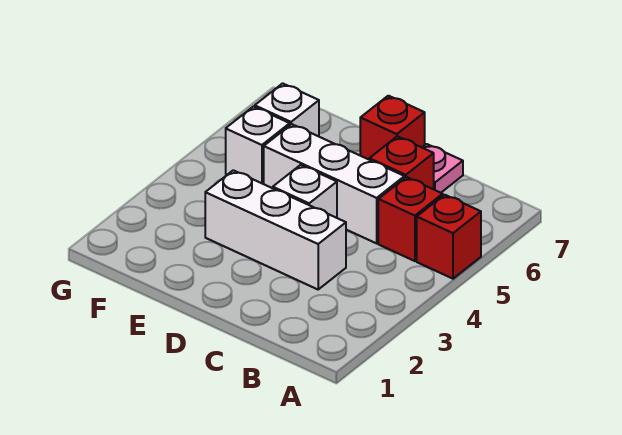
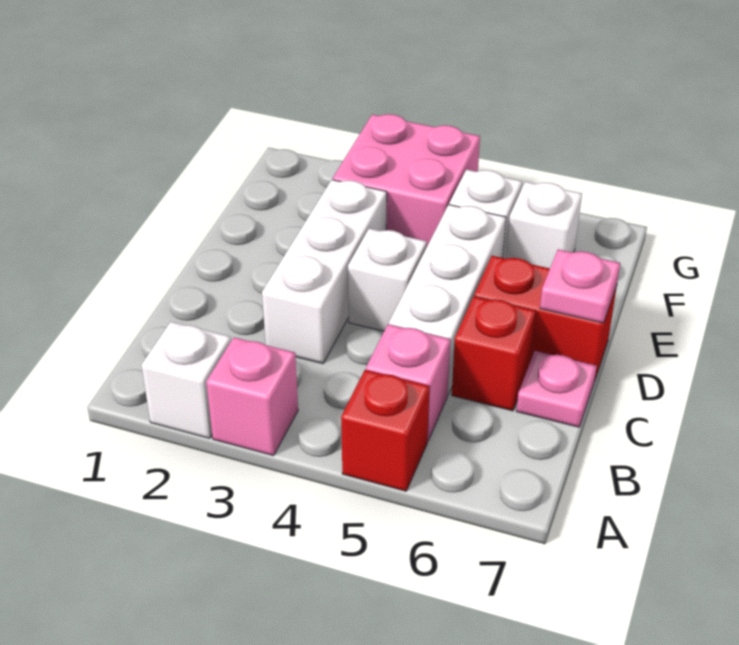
none -> white 1x1 brick [141,322,231,438]
none -> pink 1x1 brick [206,337,298,456]
red 1x1 brick [378,177,443,261] -> pink 1x1 brick [366,324,451,441]
red 1x1 brick [360,96,425,159] -> red 1x2 brick [474,256,617,381]
none -> pink 1x1 plate [540,249,620,323]
none -> pink 2x2 brick [333,114,480,248]

